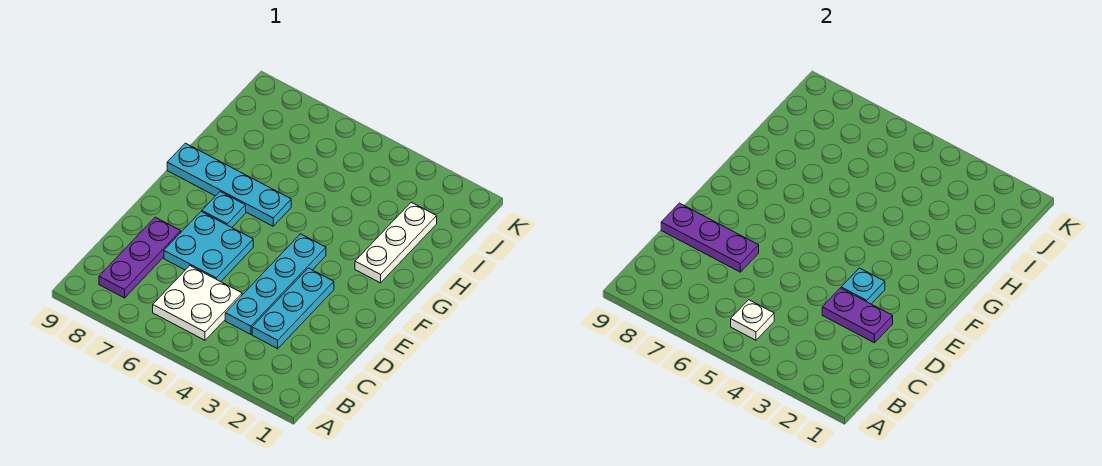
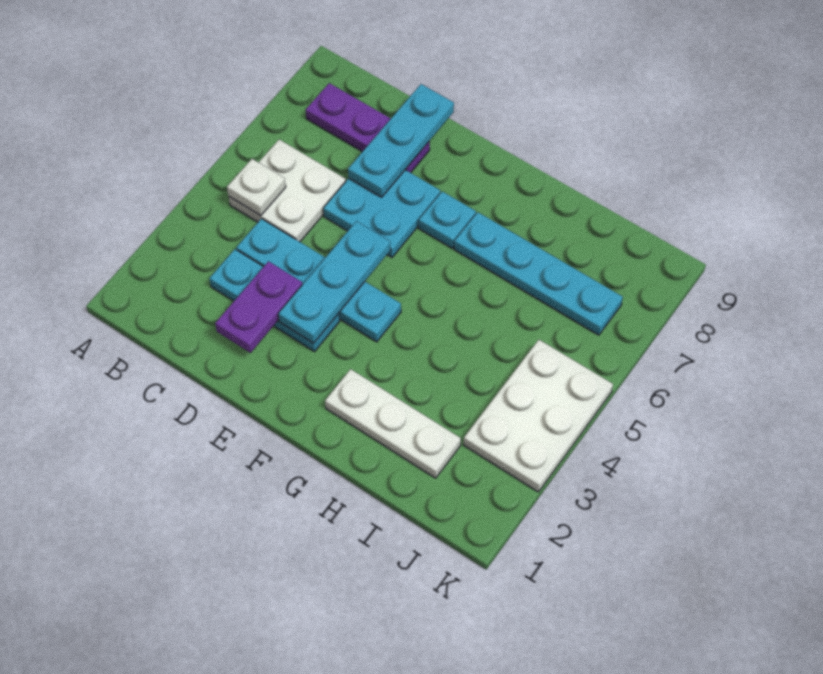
purple 1x3 plate [661,203,759,272] -> cyan 1x3 plate [348,84,454,197]
cyan 1x1 plate [841,268,885,304] -> cyan 1x3 plate [278,221,391,343]
cyan 1x4 plate [167,143,291,226] -> cyan 1x4 plate turned to [454,212,623,335]
none -> white 2x3 plate [464,340,613,492]

